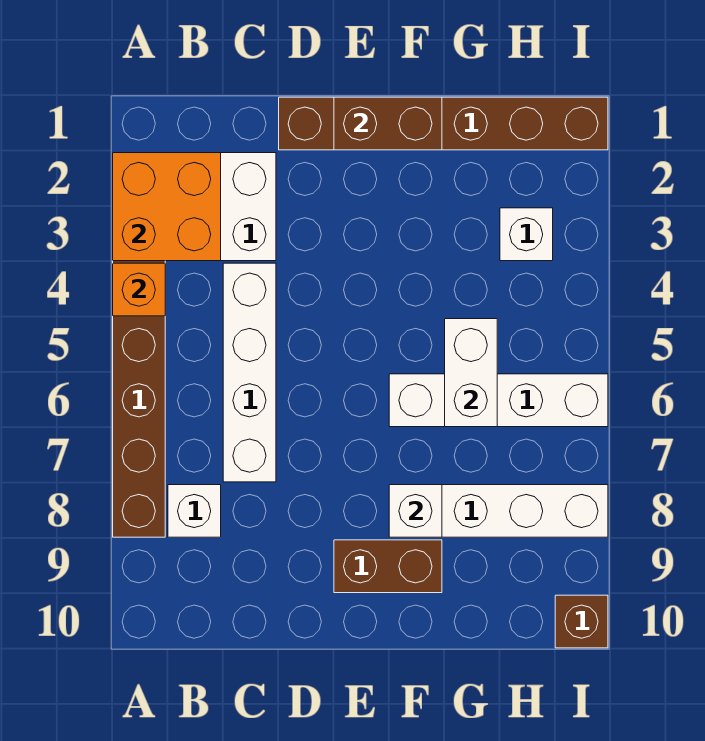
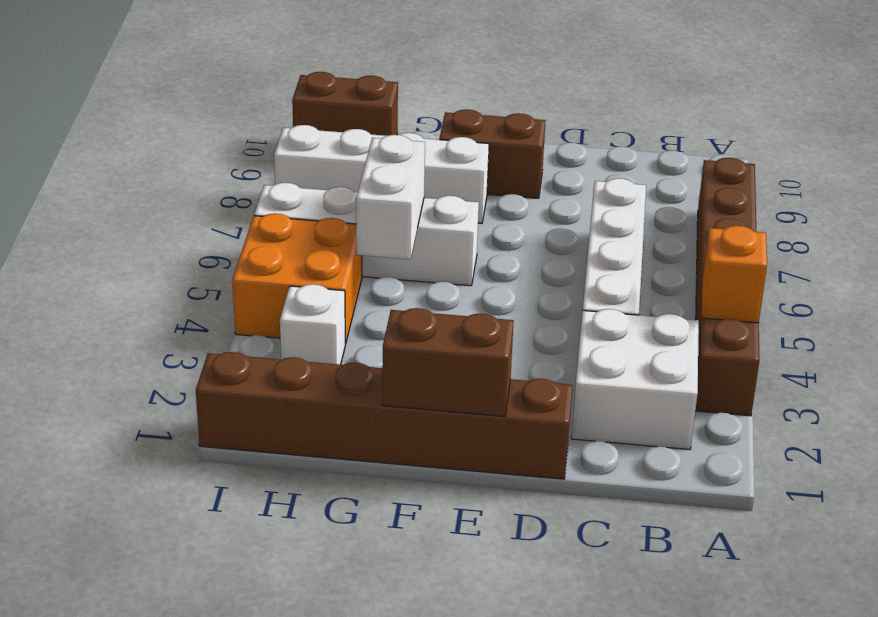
orange 2x2 brick [113,153,221,261] -> orange 2x2 brick moved to [232,213,362,344]
white 1x1 brick [168,485,221,537] -> none
white 1x1 brick [389,485,442,537] -> none
brown 1x1 brick [555,595,608,648] -> brown 1x2 brick [292,72,398,136]

